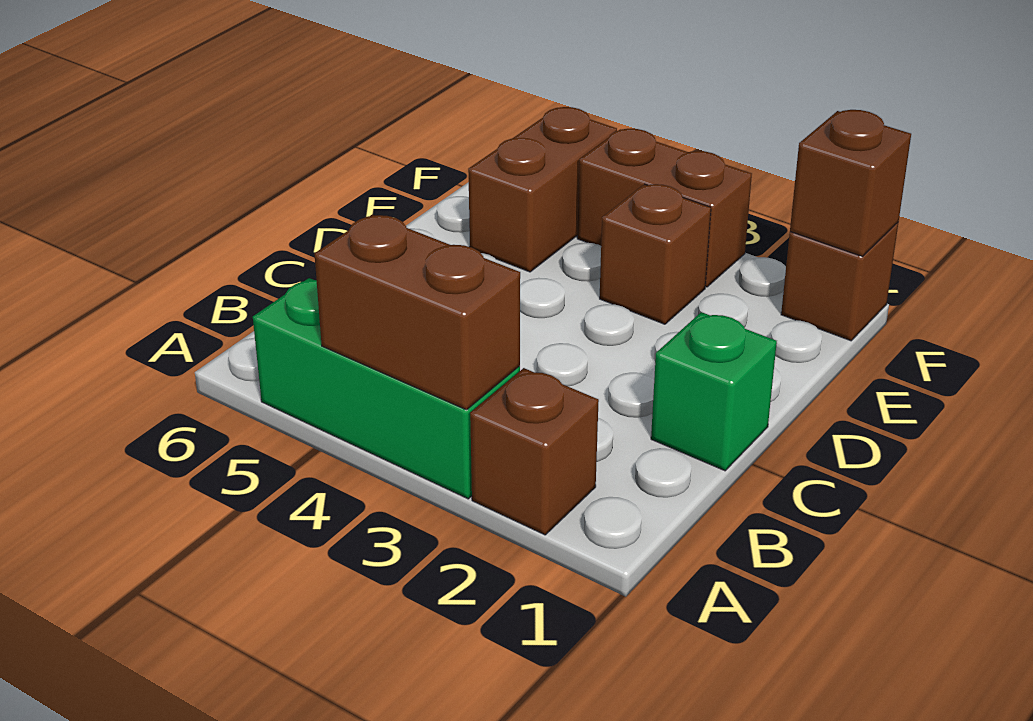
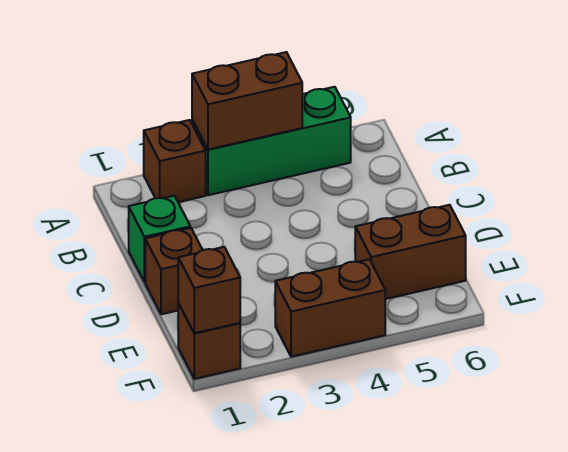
brown 1x1 brick [600,184,711,324] -> brown 1x1 brick moved to [145,228,202,314]
brown 1x2 brick [468,107,617,272] -> brown 1x2 brick turned to [355,205,466,299]

